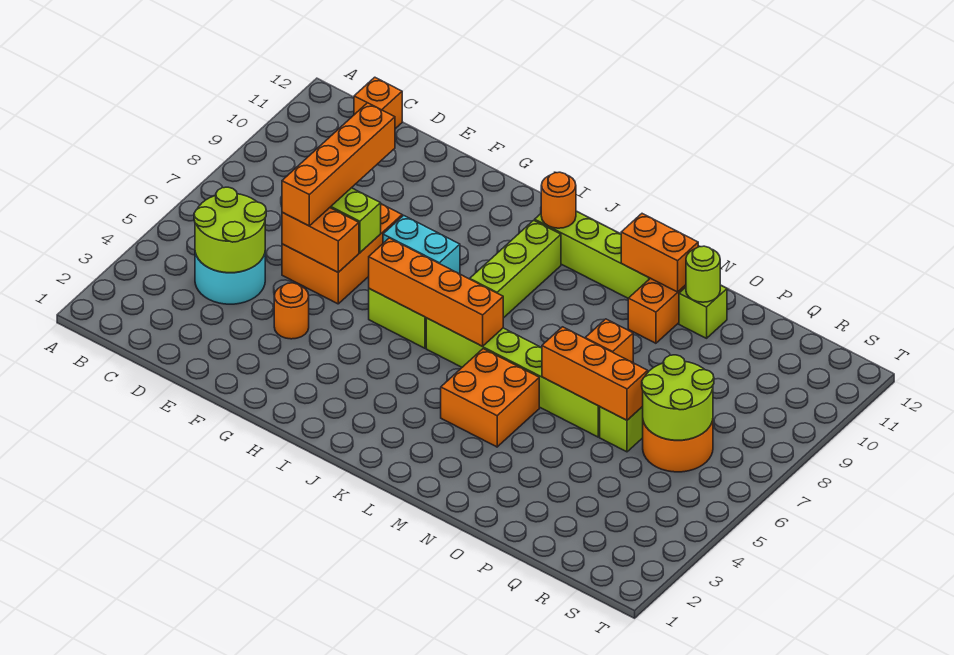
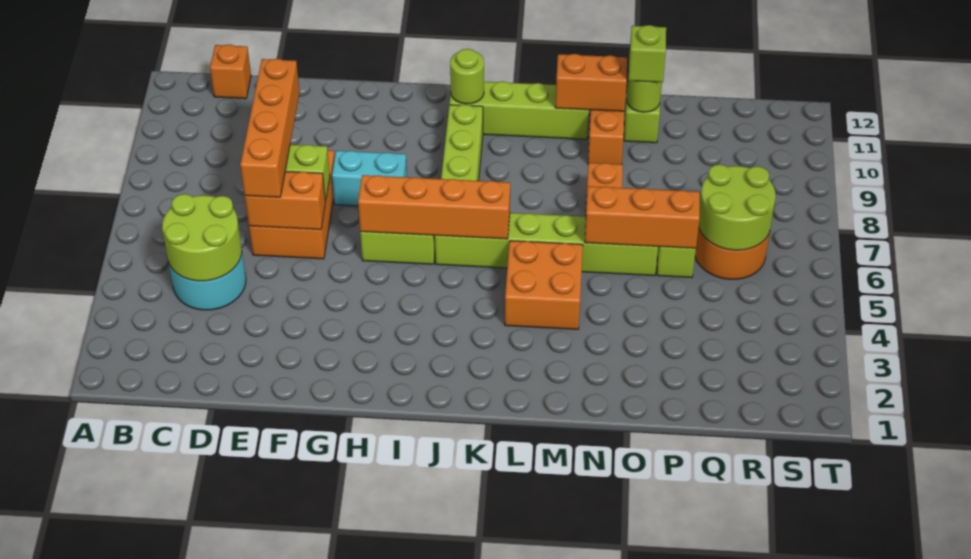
orange 1x1 round brick [274,283,309,339] -> none
orange 1x1 round brick [541,172,576,228] -> lime 1x1 round brick [450,49,484,104]
none -> lime 1x1 brick [629,25,666,82]

